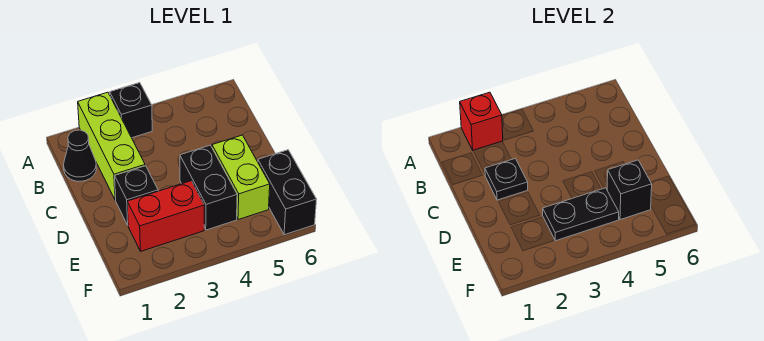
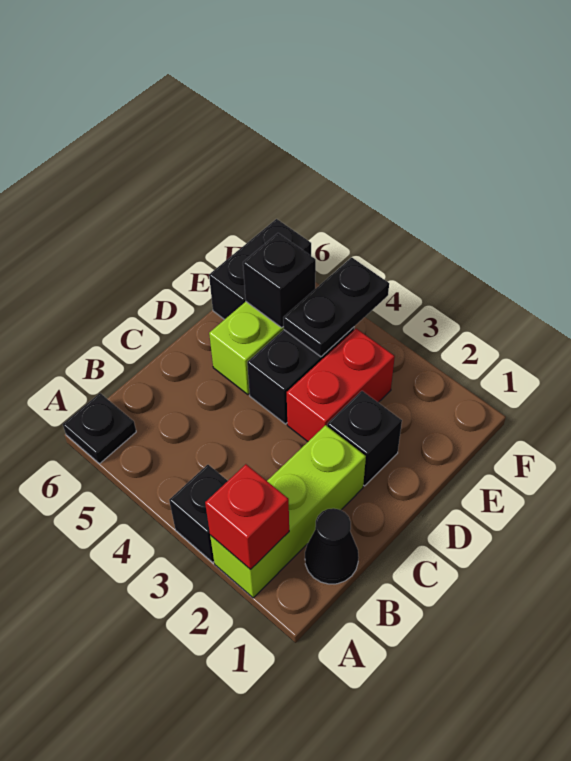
black 1x1 plate [485,159,528,200] -> black 1x1 plate moved to [63,393,136,464]
red 1x2 brick [127,181,204,251] -> red 1x2 brick turned to [287,328,395,441]
black 1x2 plate [543,188,619,241] -> black 1x2 plate turned to [283,257,389,357]

